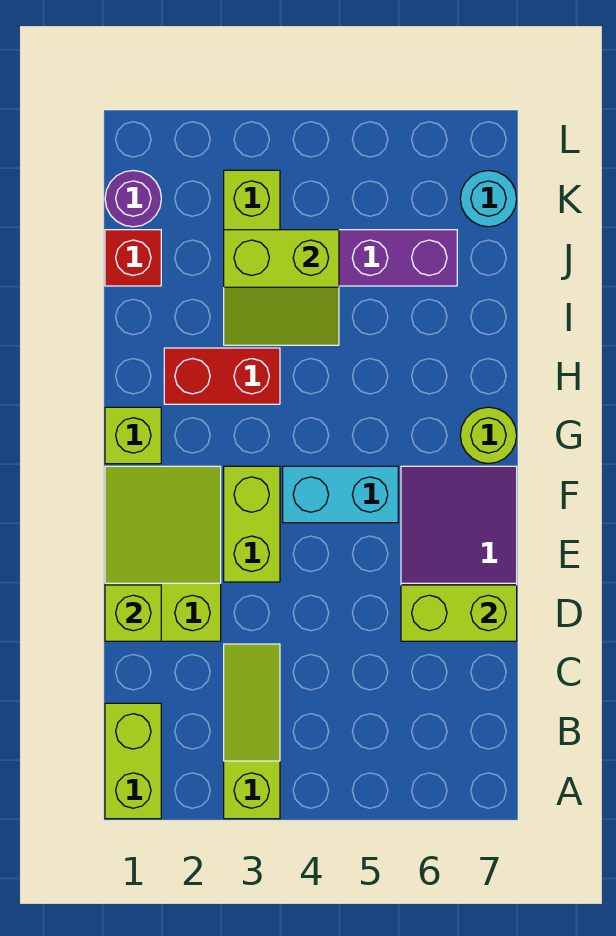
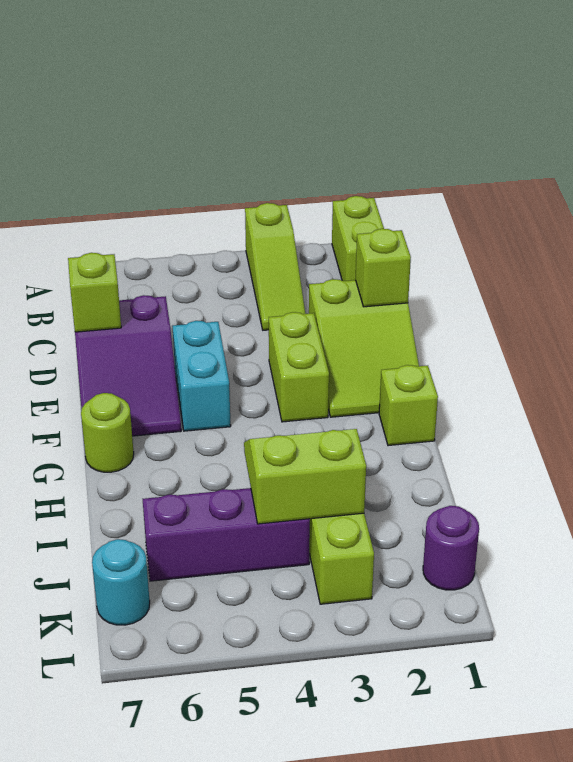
lime 1x2 brick [401,585,517,641] -> lime 1x1 brick [68,253,121,332]
cyan 1x2 brick [283,466,398,523] -> cyan 1x2 brick turned to [173,321,231,431]
red 1x2 brick [164,348,280,404] -> none
red 1x1 brick [105,230,161,286] -> none

